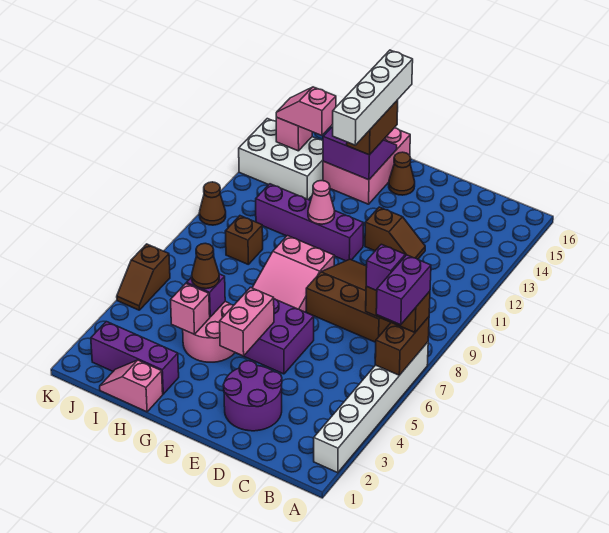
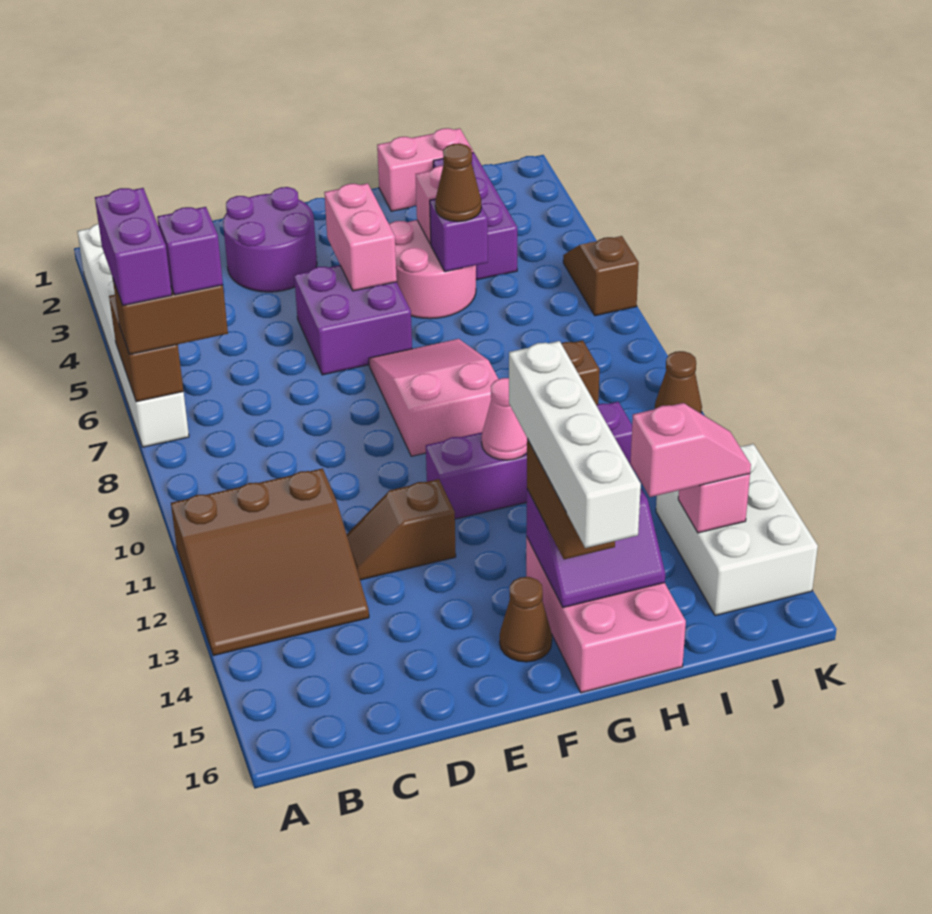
brown 3x3 slope [306,259,391,342] -> brown 3x3 slope moved to [171,468,369,656]
pink 1x2 slope [100,360,163,412] -> pink 1x2 brick [377,128,473,211]
purple 1x3 brick [91,322,179,394] -> purple 1x3 brick turned to [433,152,517,280]
white 2x3 brick [239,119,323,200] -> white 2x3 brick turned to [656,444,818,616]

